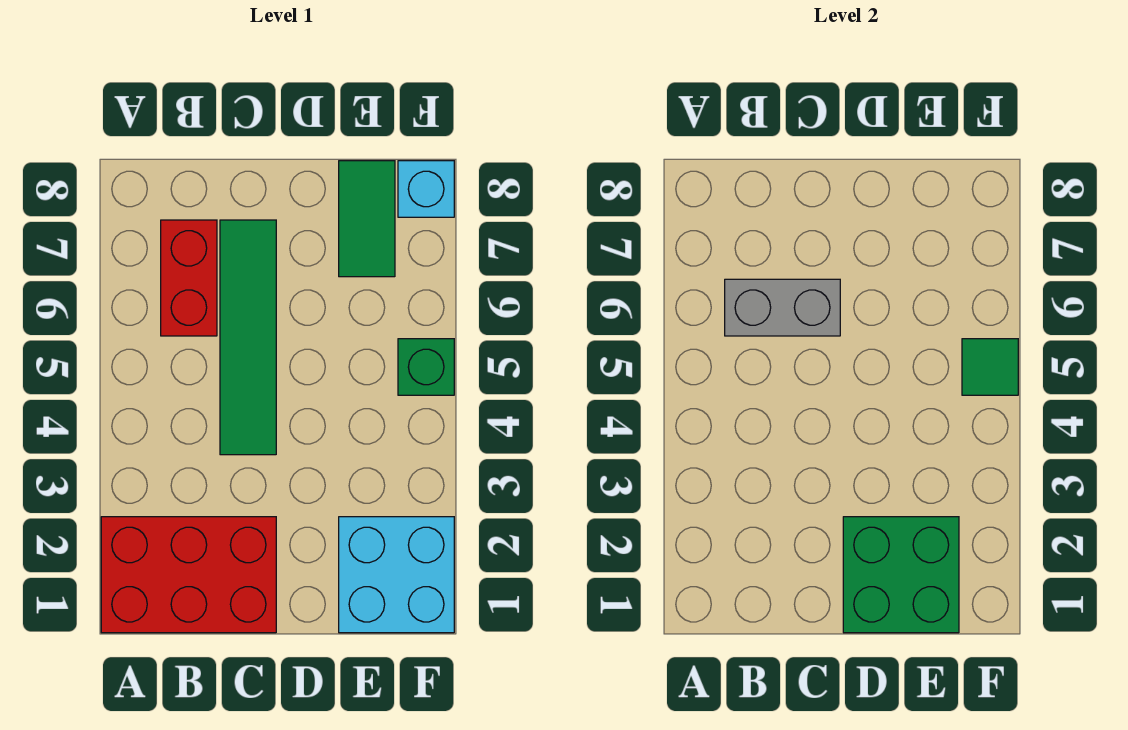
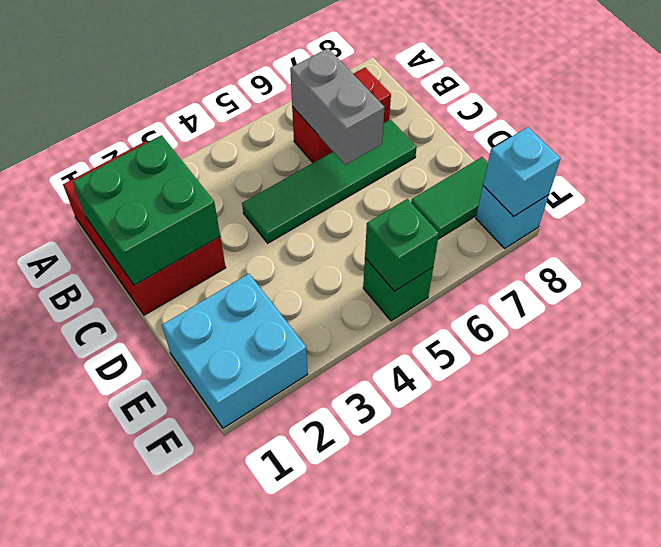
green 2x2 brick [843,517,959,633] -> green 2x2 brick moved to [73,135,220,285]
green 1x1 tile [962,339,1018,395] -> green 1x1 brick [365,199,439,291]
none -> cyan 1x1 brick [483,127,561,217]

